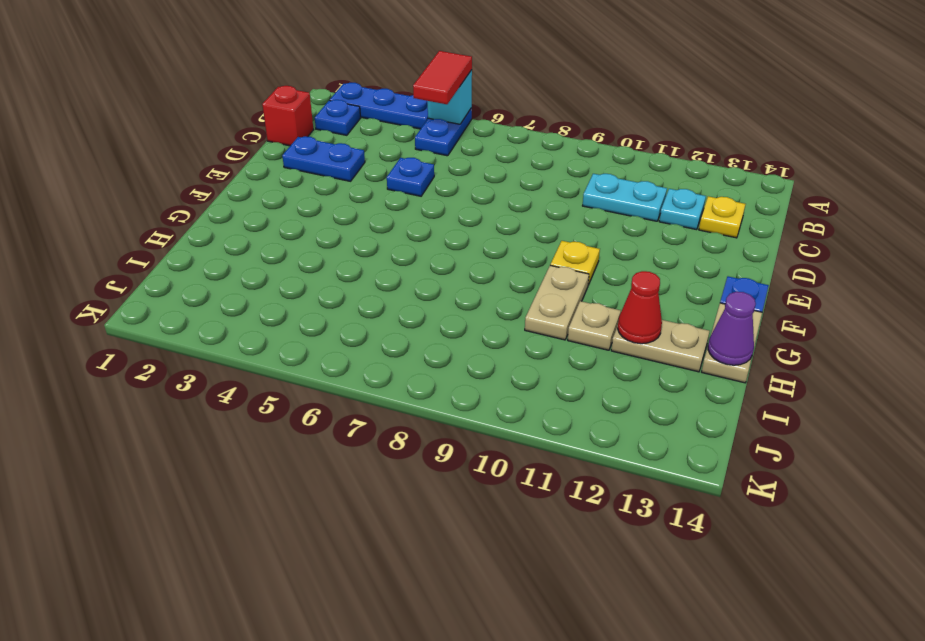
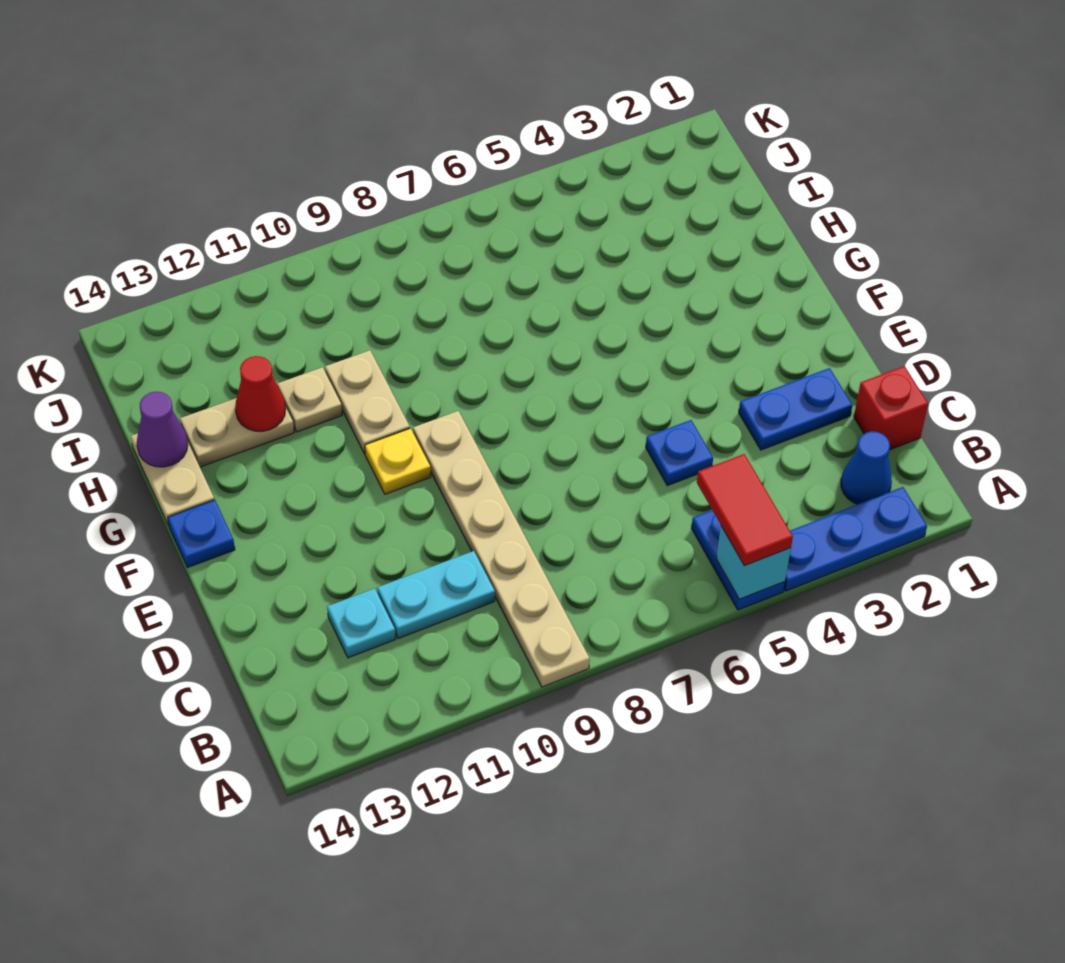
none -> tan 1x6 plate [413,411,590,687]
blue 1x1 plate [315,100,360,135] -> blue 1x1 cone [841,431,892,504]
yellow 1x1 plate [699,196,745,238] -> none

